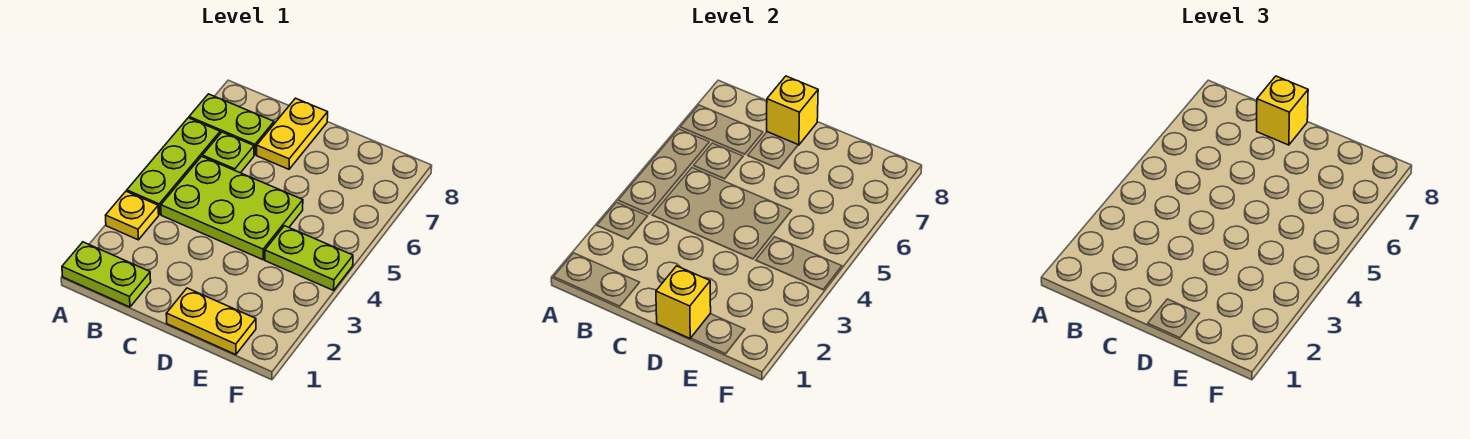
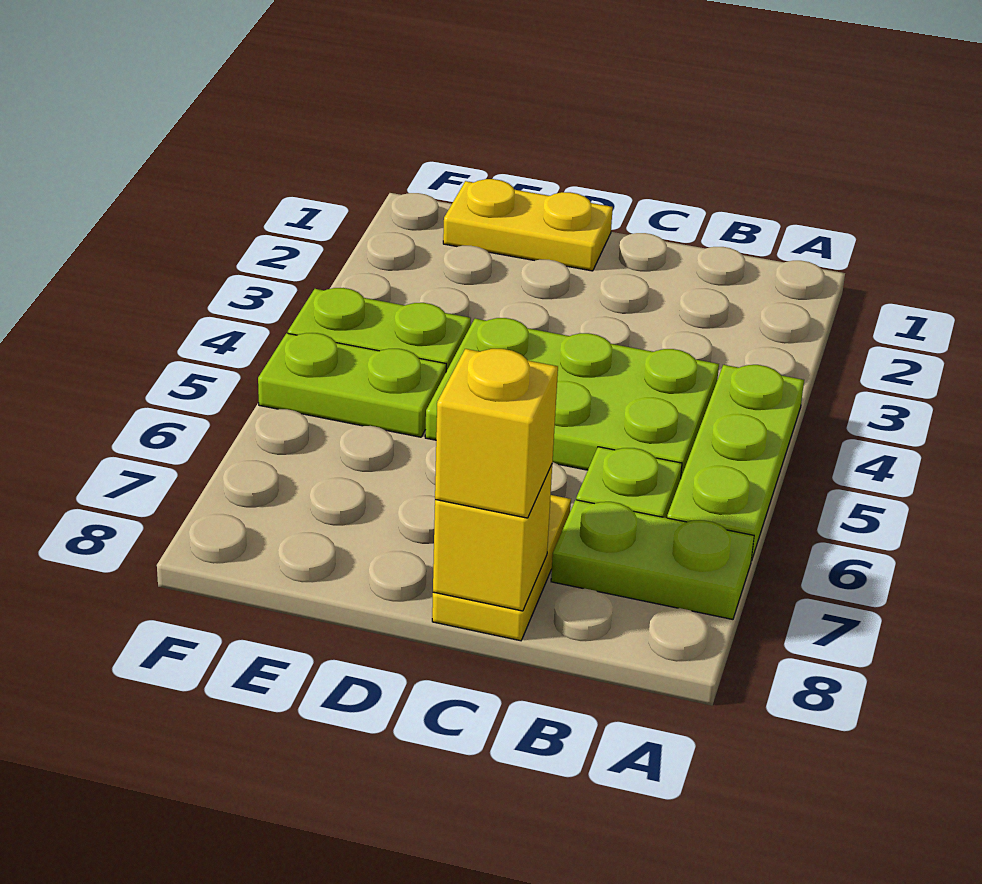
lime 1x2 plate [62,242,151,307] -> lime 1x2 plate moved to [258,333,446,437]
yellow 1x1 plate [106,191,159,240] -> none
yellow 1x1 brick [656,266,711,338] -> none

